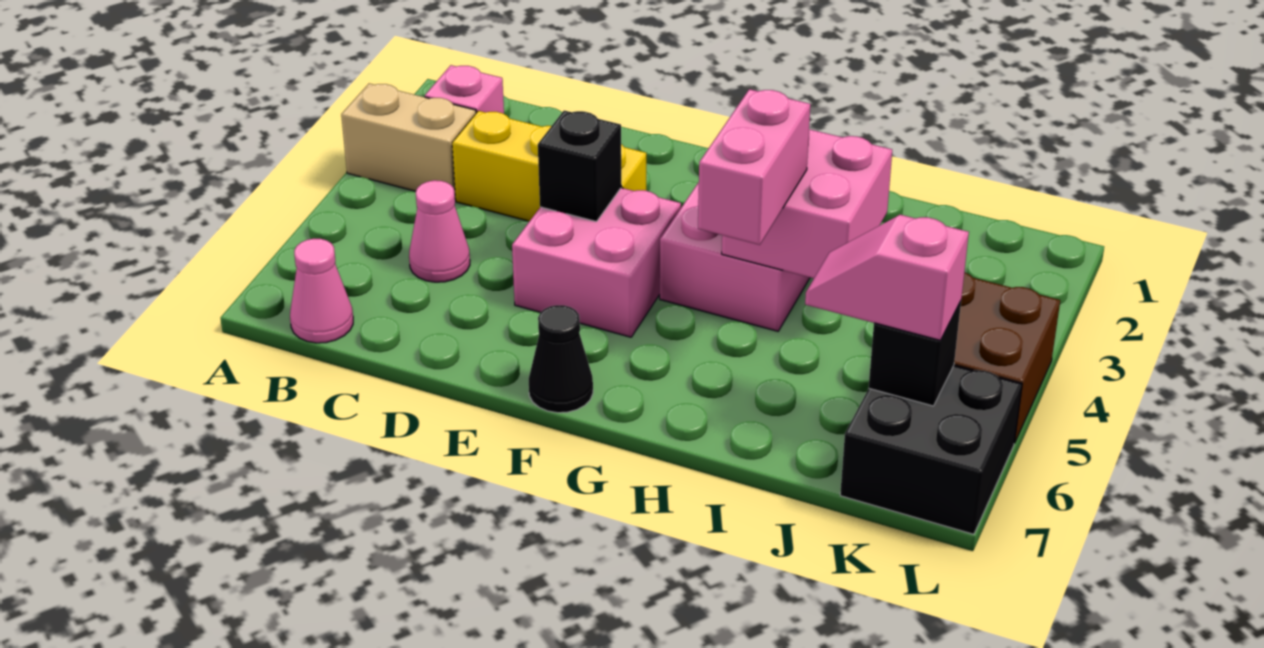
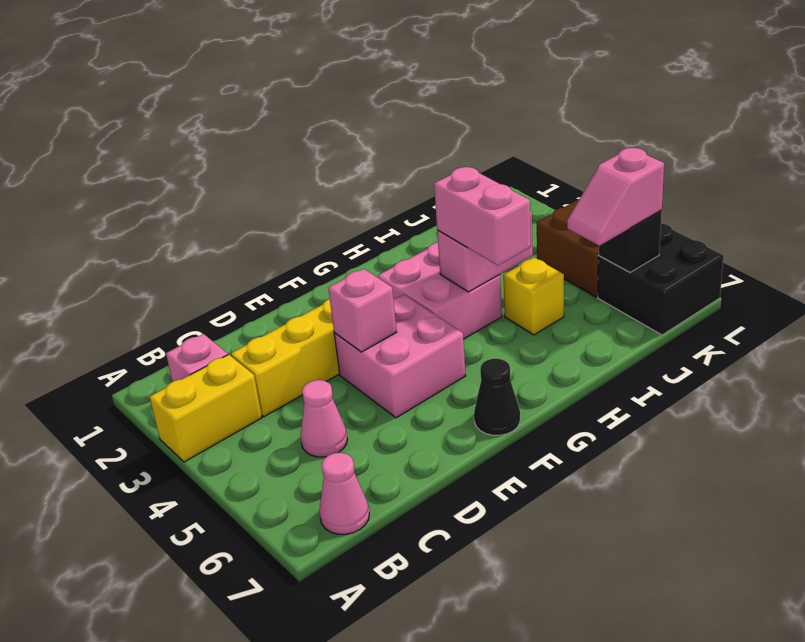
tan 1x2 brick [341,83,476,199] -> yellow 1x2 brick [150,355,262,462]
black 1x1 brick [538,111,621,222] -> pink 1x1 brick [328,269,397,352]
pink 2x2 brick [722,129,892,278] -> pink 1x2 brick [437,211,533,292]
none -> yellow 1x1 brick [503,257,564,335]

